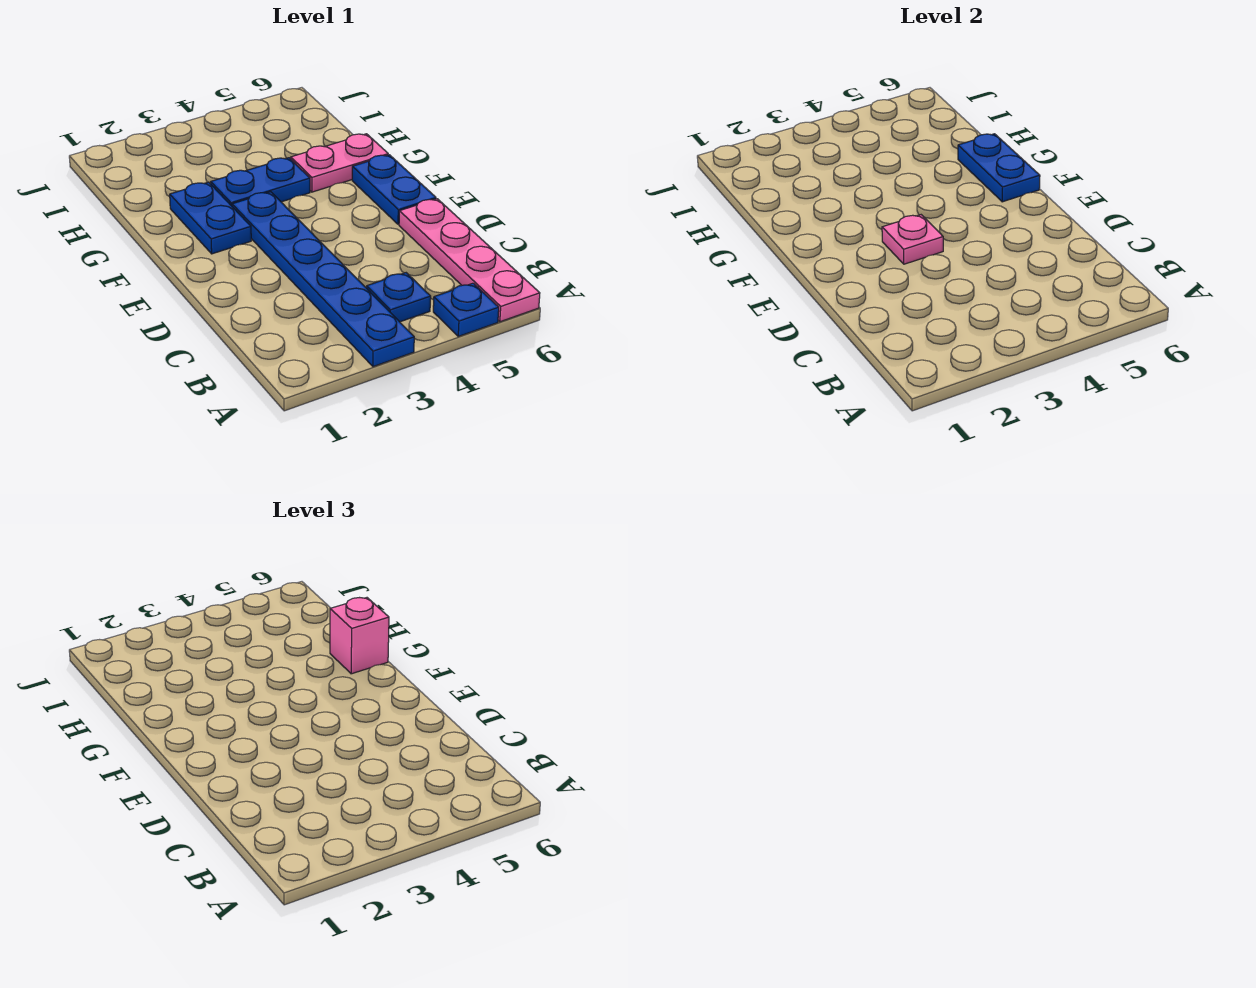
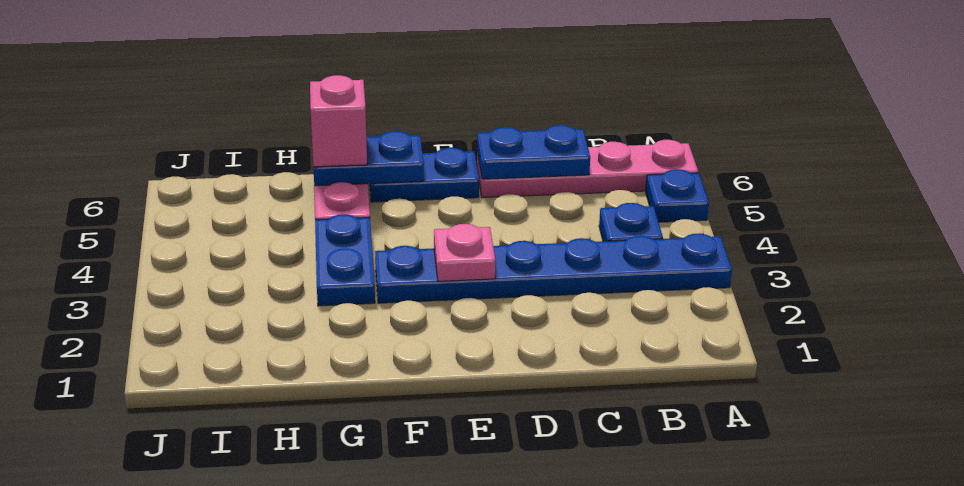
blue 1x2 plate [170,182,251,254] -> blue 1x2 plate moved to [477,125,590,179]

